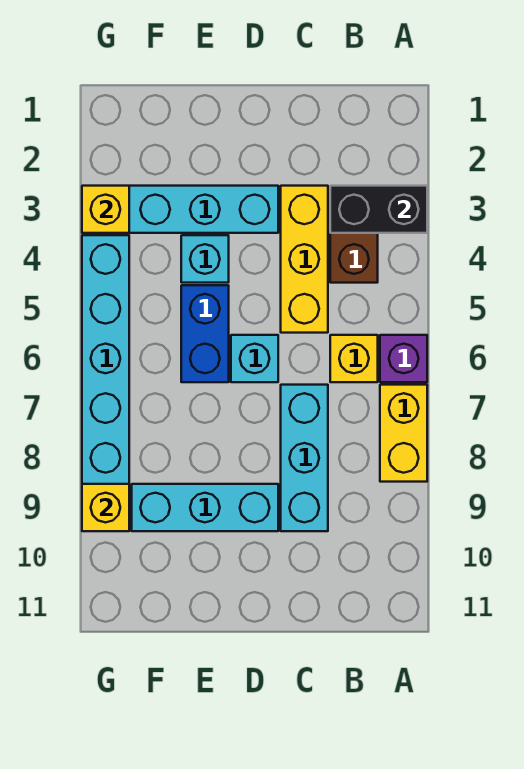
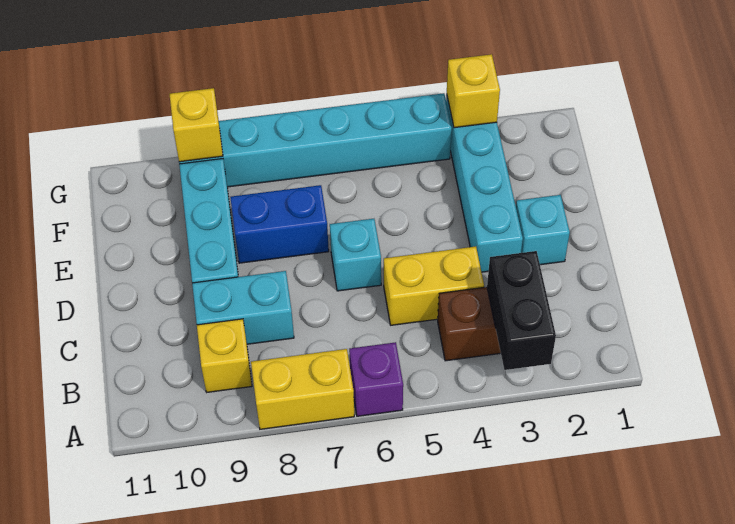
yellow 1x1 brick [330,335,378,382] -> yellow 1x1 brick moved to [197,319,252,392]
yellow 1x3 brick [281,186,328,333] -> yellow 1x2 brick [384,246,484,325]
cyan 1x3 brick [281,385,328,531] -> cyan 1x2 brick [192,271,294,344]
cyan 1x1 brick [181,235,229,283] -> cyan 1x1 brick moved to [516,195,570,265]
blue 1x2 brick [181,285,229,382] -> blue 1x2 brick moved to [230,185,329,263]

